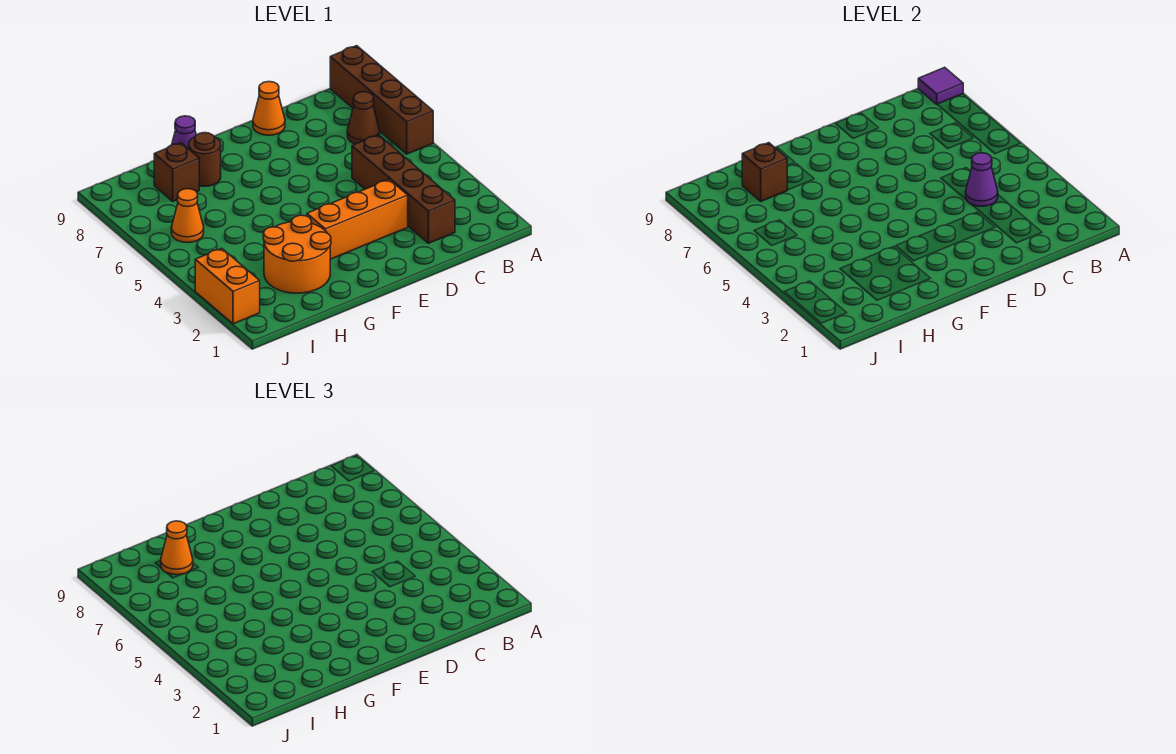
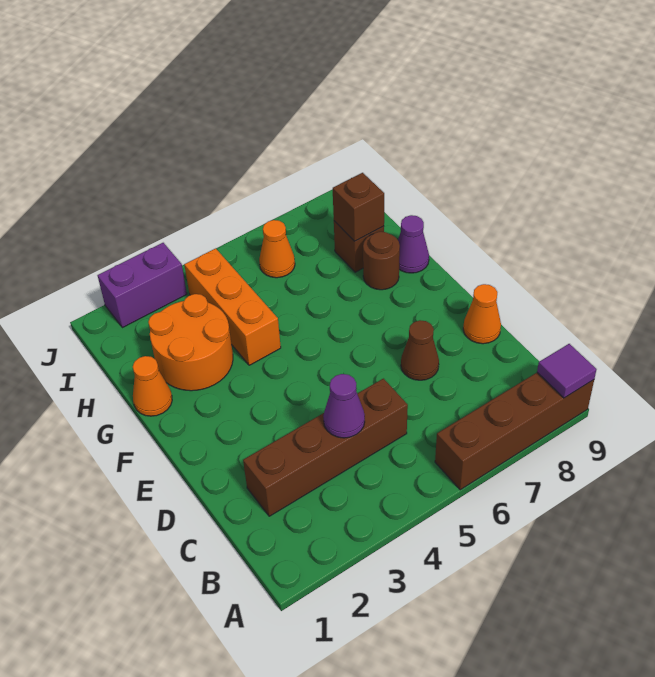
brown 1x1 cone [347,92,380,144] -> brown 1x1 cone moved to [401,320,439,380]
orange 1x3 brick [307,180,408,259] -> orange 1x3 brick moved to [184,248,281,365]
orange 1x1 cone [161,521,193,575] -> orange 1x1 cone moved to [133,356,172,416]
orange 1x2 brick [195,248,260,324] -> purple 1x2 brick [98,243,187,328]

